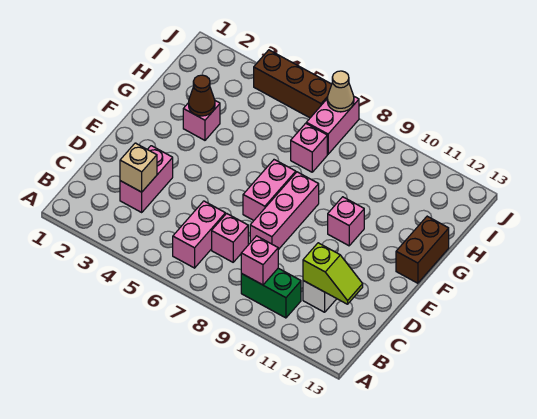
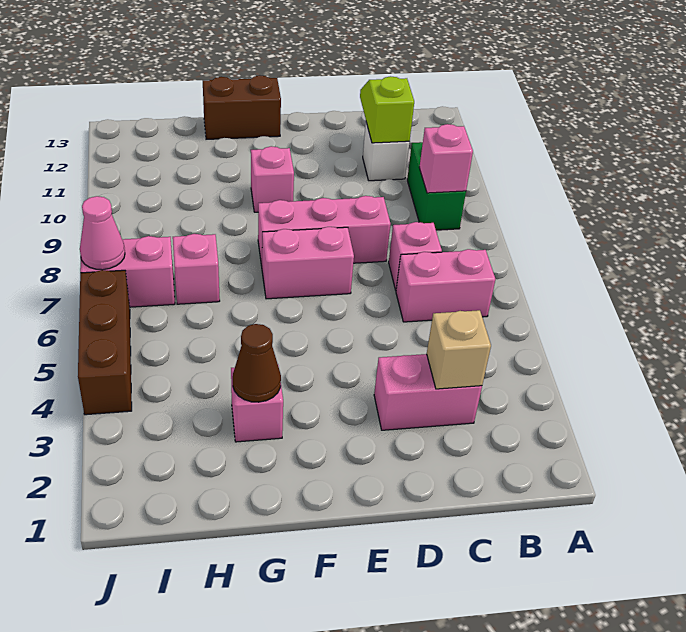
tan 1x1 cone [327,71,354,112] -> pink 1x1 cone [80,196,125,270]

